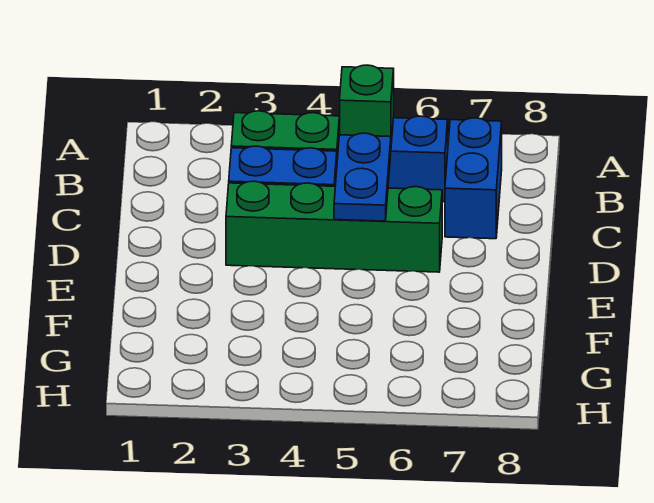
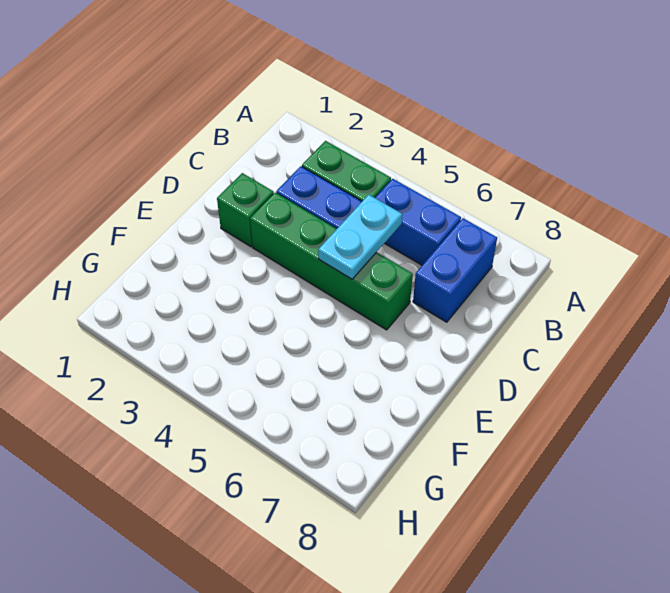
green 1x1 brick [339,65,394,144] -> green 1x1 brick moved to [217,173,274,247]
blue 1x2 plate [334,133,391,221] -> cyan 1x2 plate [318,195,402,279]

